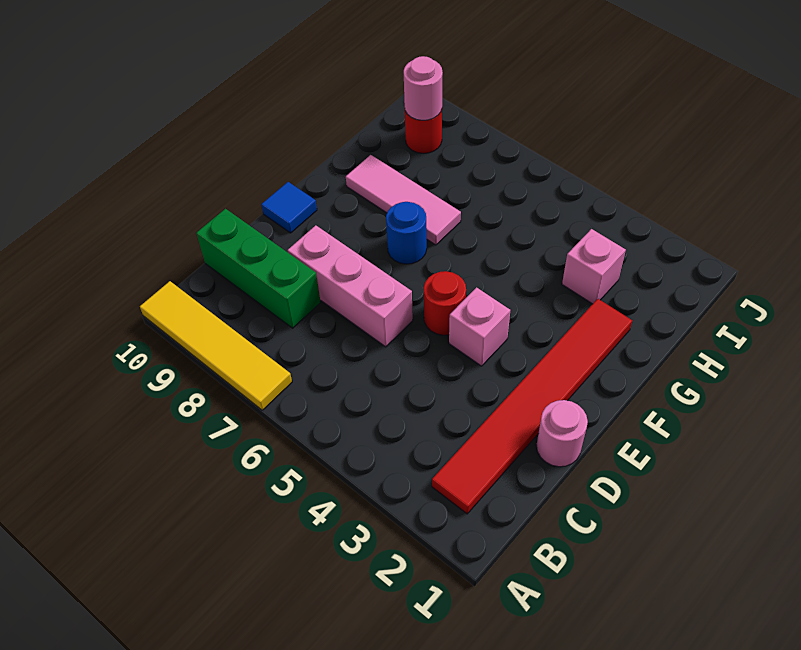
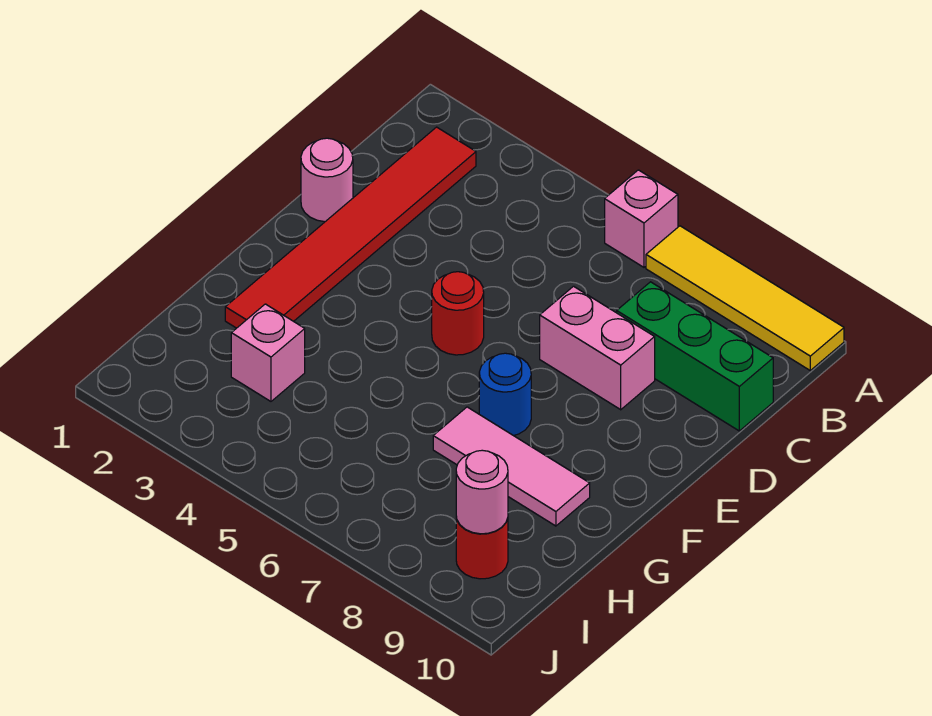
pink 1x3 brick [288,225,413,347] -> pink 1x2 brick [540,286,655,410]
pink 1x1 brick [449,287,510,366] -> pink 1x1 brick moved to [605,170,678,267]
blue 1x1 tile [261,182,317,233] -> none

